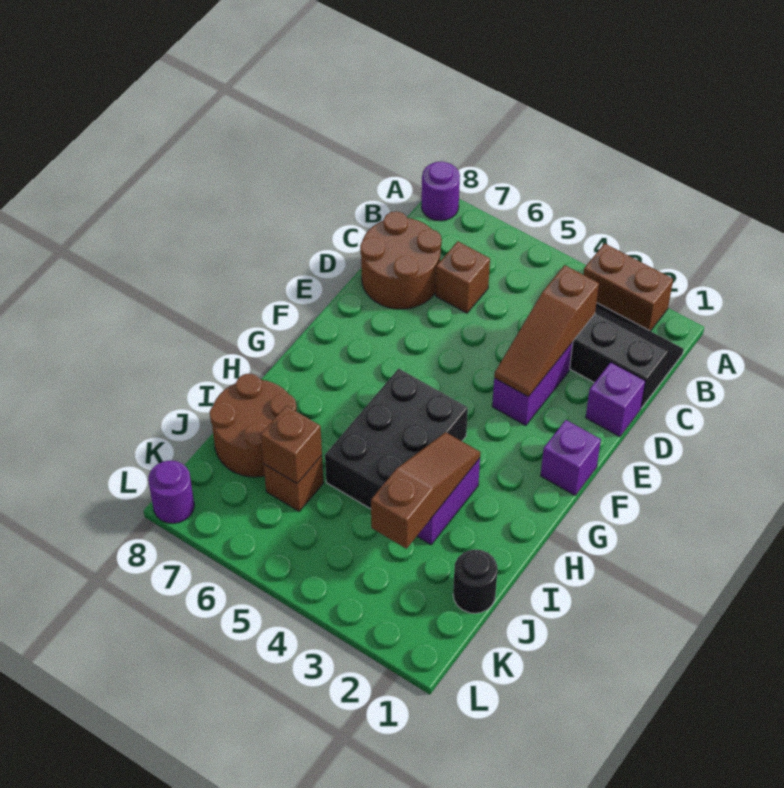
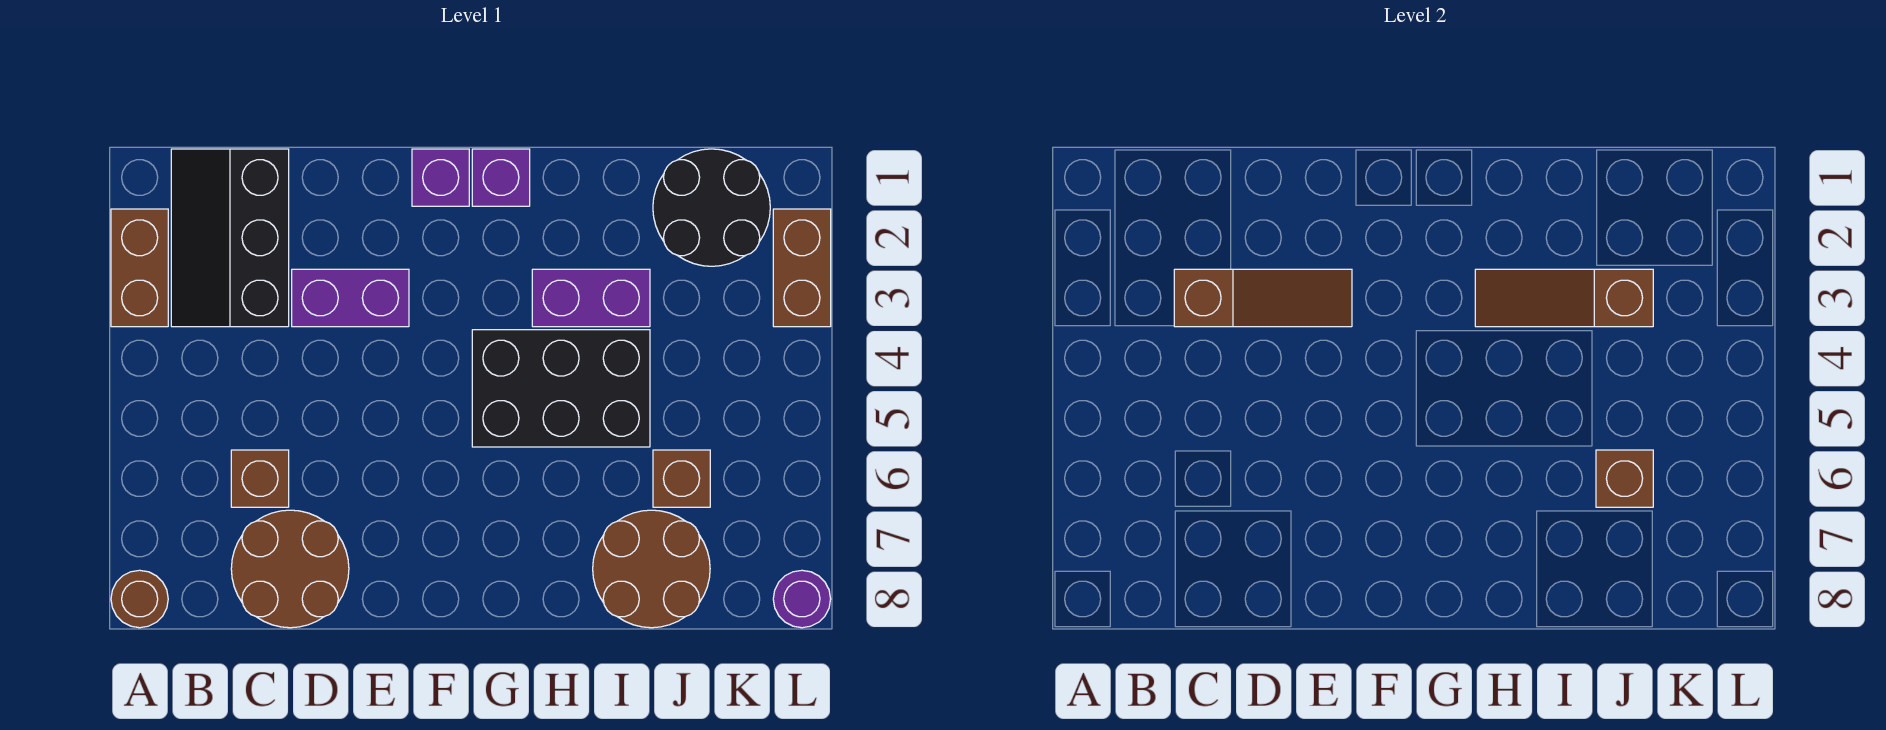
purple 1x1 round brick [422,161,460,221] -> brown 1x1 round brick [111,570,168,628]
purple 1x1 brick [586,362,645,437] -> purple 1x1 brick moved to [472,149,530,206]
black 1x1 round brick [453,549,498,613] -> black 2x2 round brick [653,149,770,266]
none -> brown 1x2 brick [773,209,831,327]

